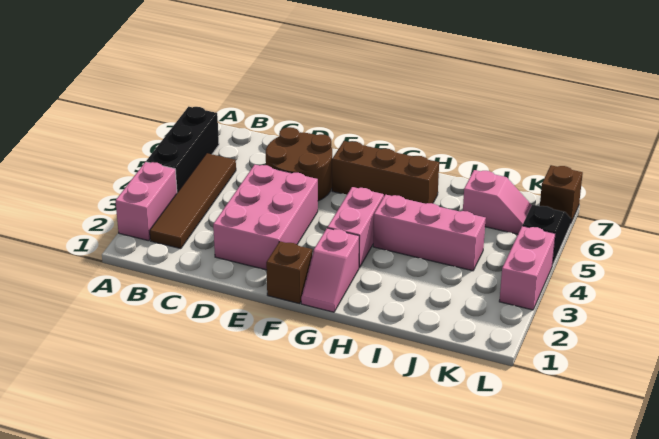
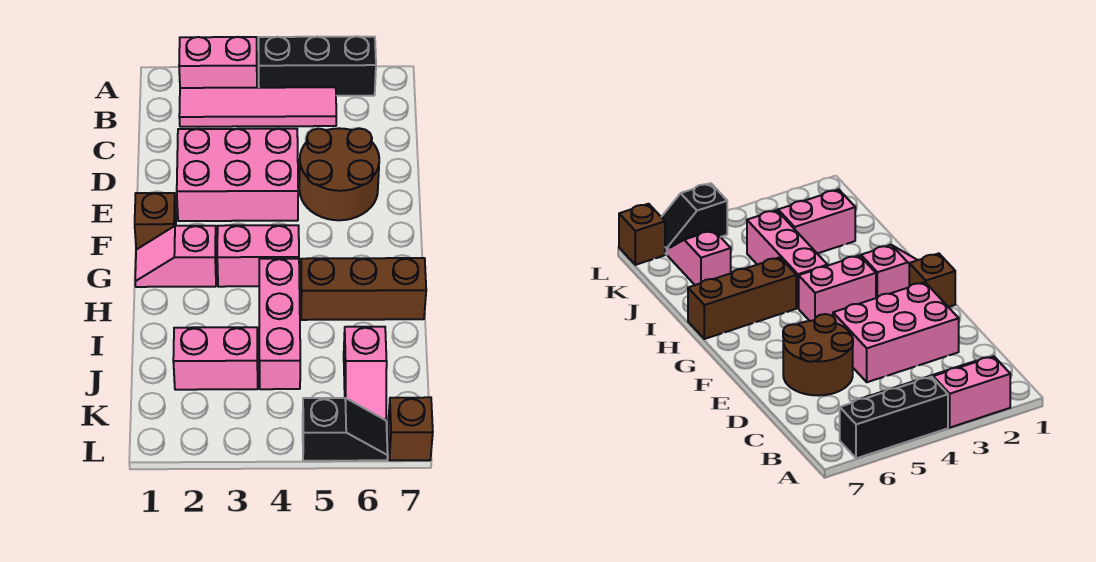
brown 1x4 tile [150,153,236,249] -> pink 1x4 tile [179,87,336,127]
brown 1x3 brick [332,141,439,204] -> brown 1x3 brick turned to [301,258,426,320]
pink 1x2 brick [499,226,555,310] -> pink 1x2 brick moved to [173,327,258,390]

